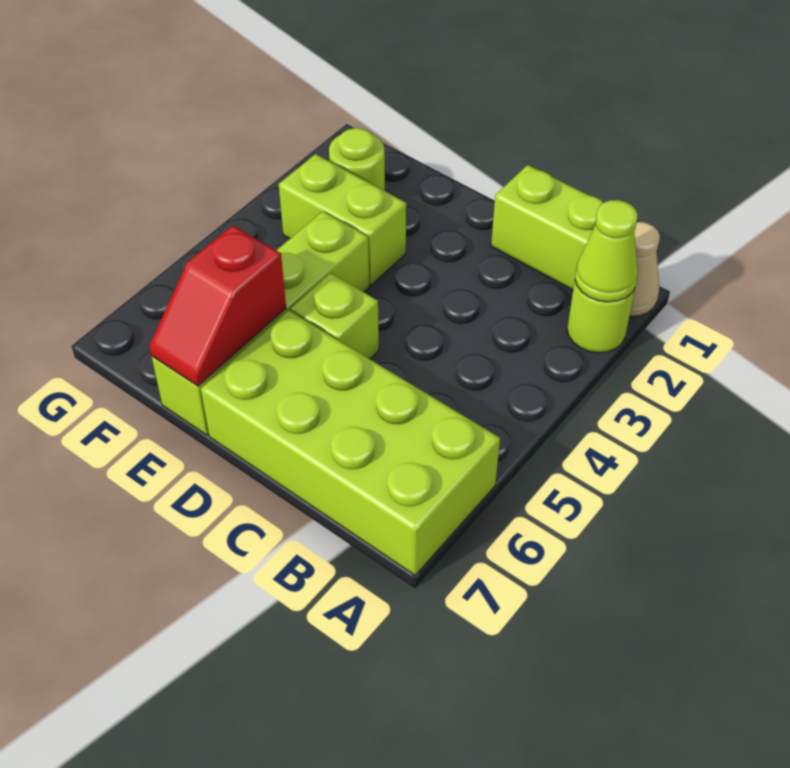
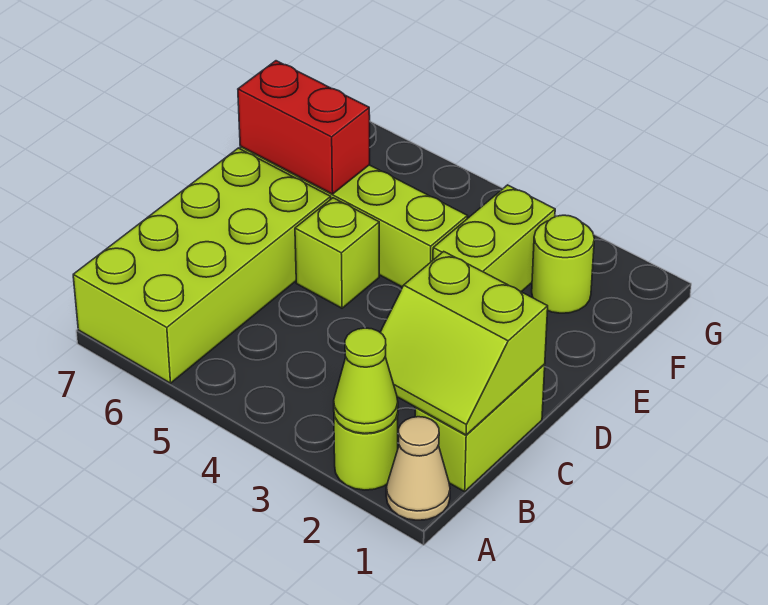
none -> lime 2x2 slope [380,251,548,435]
red 1x2 slope [149,225,286,386] -> red 1x2 brick [238,61,370,194]

